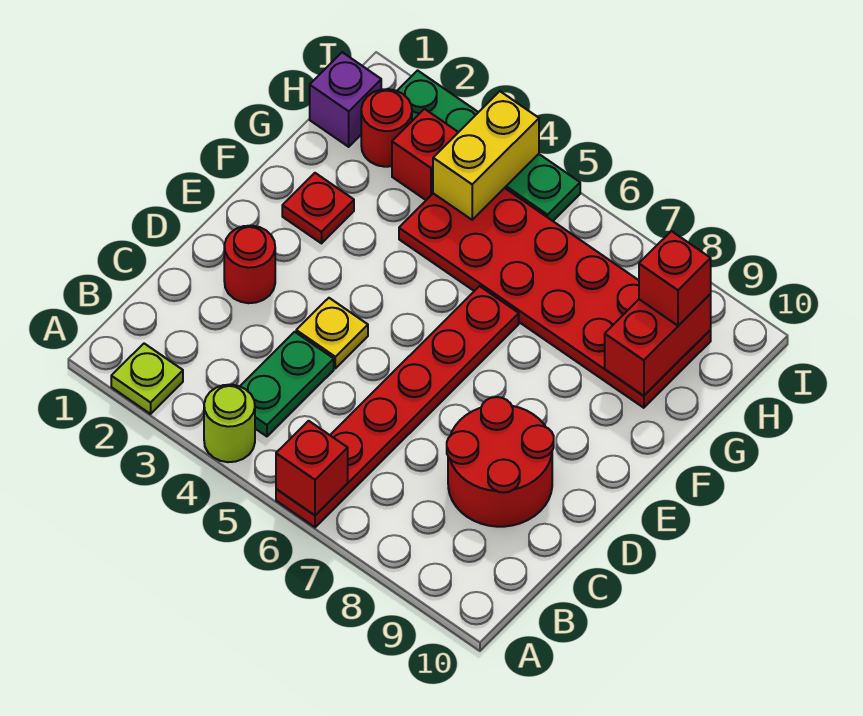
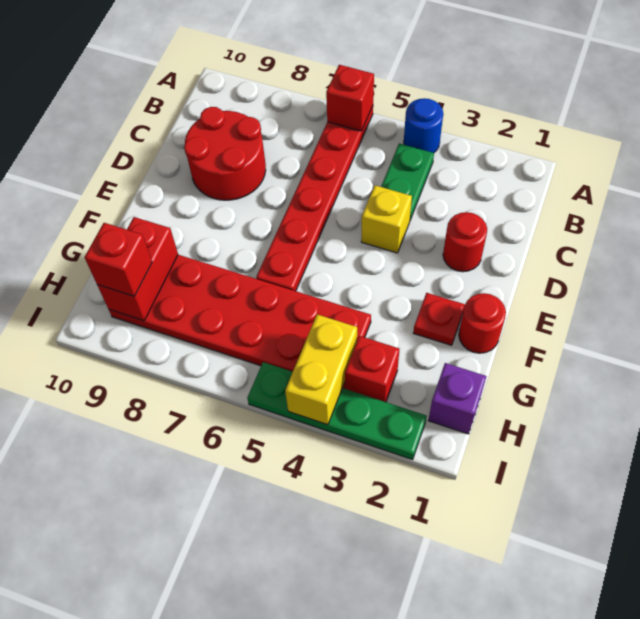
lime 1x1 plate [111,344,183,414] -> none
lime 1x1 round brick [204,385,255,462] -> blue 1x1 round brick [404,98,443,153]
yellow 1x1 plate [296,298,368,368] -> yellow 1x1 brick [361,185,412,253]
red 1x1 round brick [361,89,412,167] -> red 1x1 round brick moved to [459,293,506,353]

